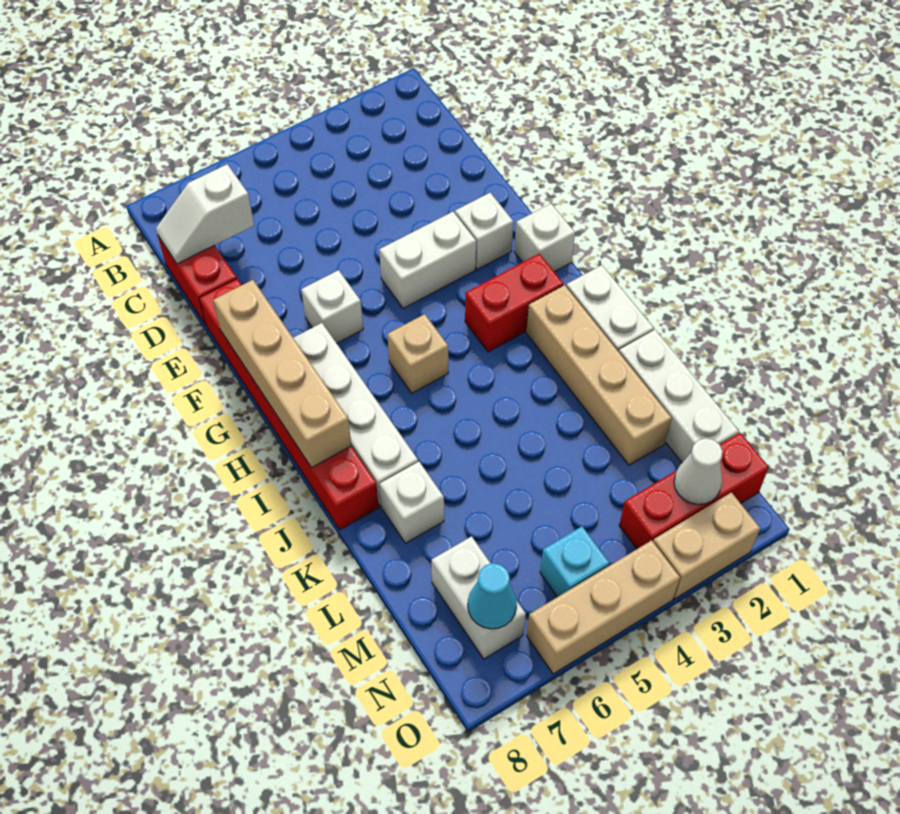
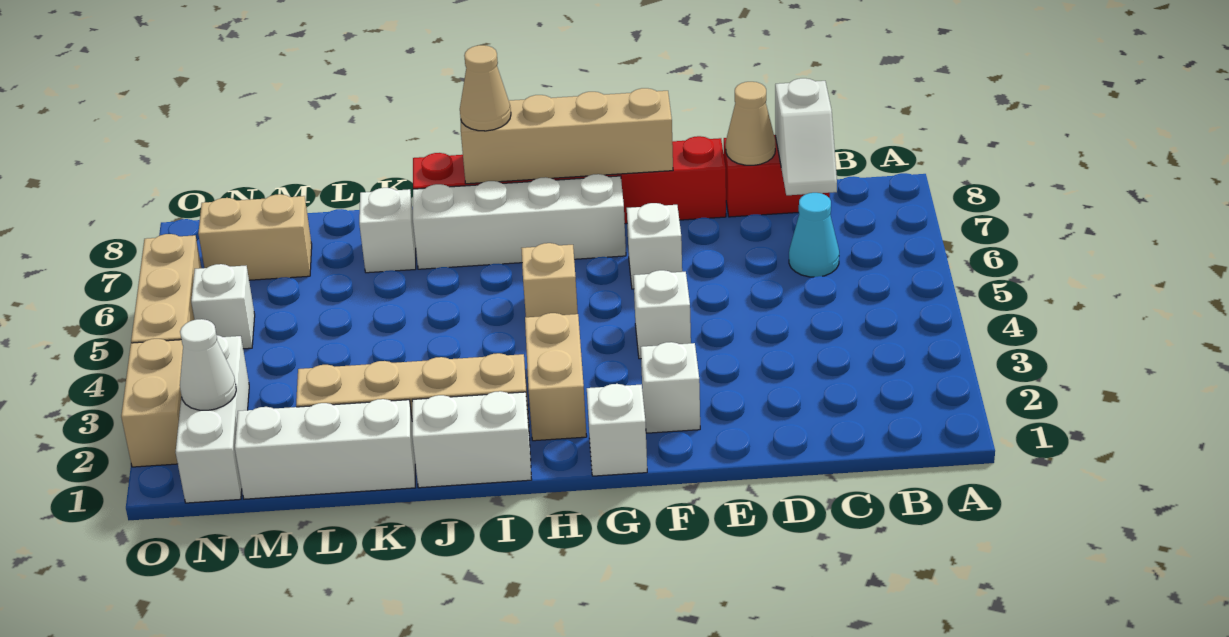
white 1x2 slope [156,164,254,264] -> white 1x2 slope turned to [775,78,837,195]
none -> tan 1x1 cone [726,82,775,165]
white 1x2 brick [379,212,476,308] -> white 1x1 brick [633,270,691,359]
red 1x2 brick [465,253,563,352] -> tan 1x2 brick [525,313,587,441]
none -> tan 1x1 cone [460,45,511,131]
white 1x2 brick [431,536,526,659] -> tan 1x2 brick [198,194,312,280]
red 1x3 brick [619,433,769,549] -> white 1x3 brick [176,335,249,503]
cyan 1x1 brick [540,526,610,597] -> white 1x1 brick [191,264,255,349]
cyan 1x1 cone [468,563,517,629] -> cyan 1x1 cone moved to [789,193,839,277]

